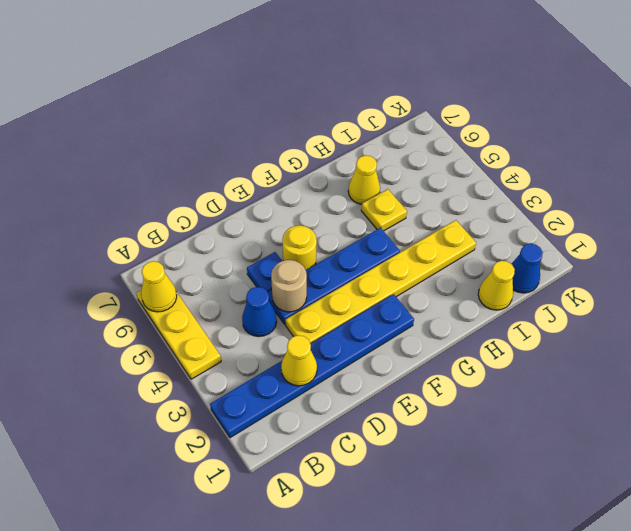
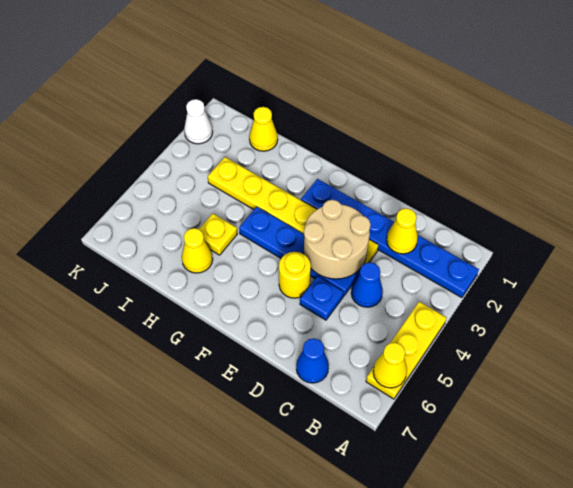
tan 1x1 round brick [271,260,307,312] -> tan 2x2 round brick [304,200,371,279]
blue 1x1 cone [512,244,543,293] -> blue 1x1 cone moved to [296,338,329,383]
none -> white 1x1 cone [184,99,213,144]

